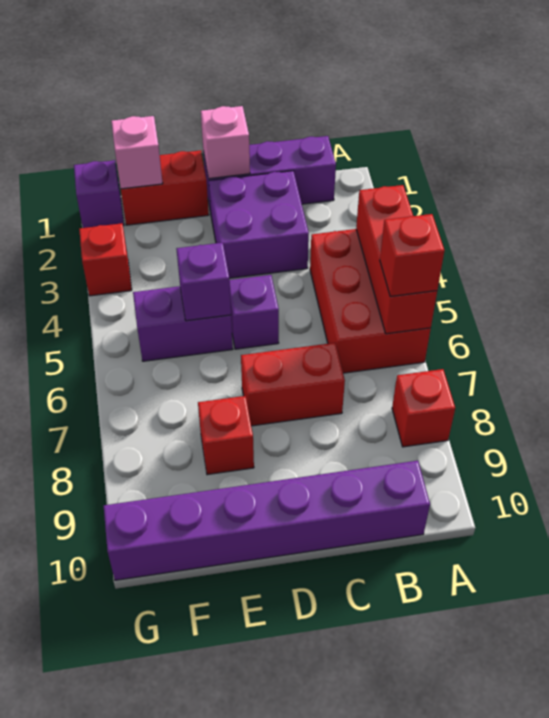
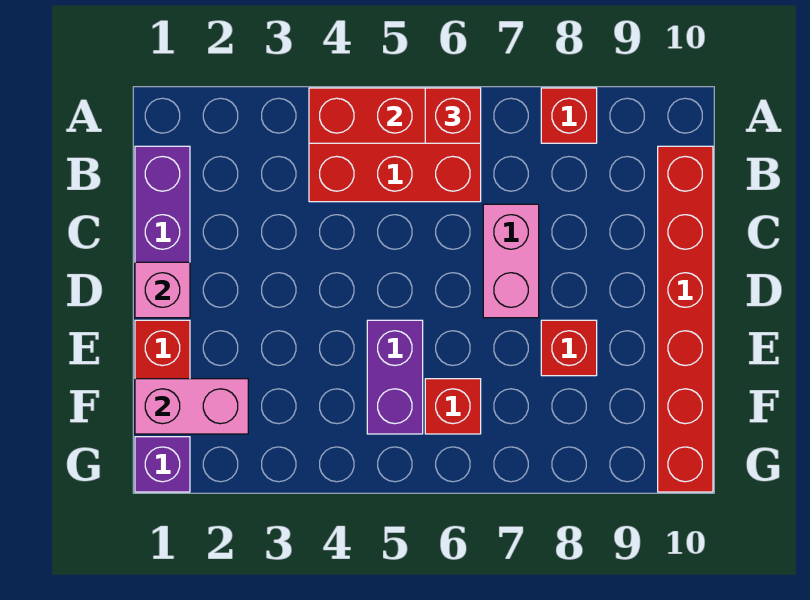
purple 1x6 brick [104,461,430,580] -> red 1x6 brick [658,146,713,492]
purple 2x2 brick [209,171,309,278] -> none
red 1x2 brick [241,343,345,426] -> pink 1x2 brick [483,204,539,318]
purple 1x1 brick [230,275,279,349] -> none
purple 1x1 brick [176,243,231,321] -> none
pink 1x1 brick [111,116,163,189] -> pink 1x2 brick [135,379,248,434]
red 1x1 brick [79,223,132,296] -> red 1x1 brick moved to [425,379,481,434]

